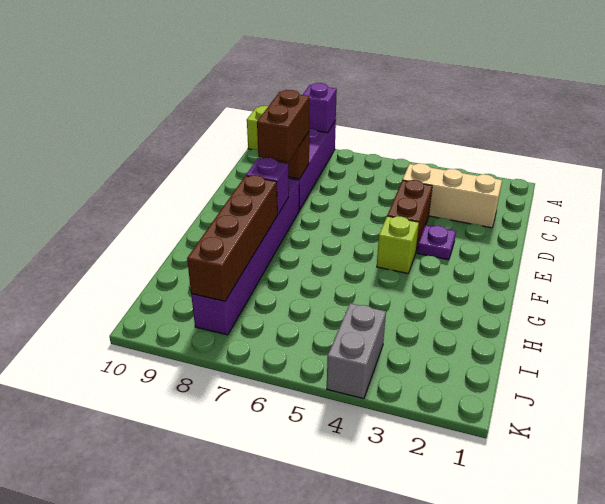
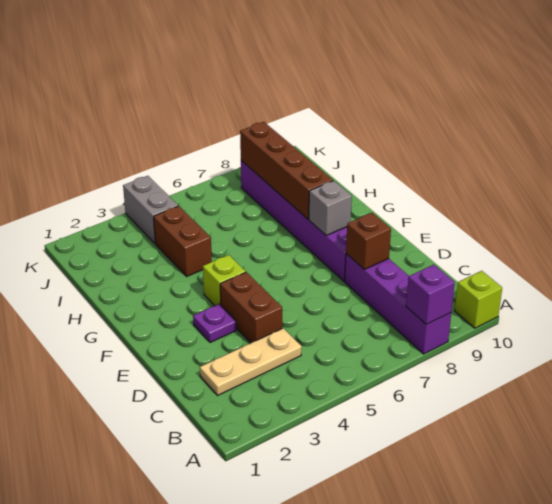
tan 1x3 brick [403,163,502,228] -> tan 1x3 plate [200,328,301,395]
brown 1x2 brick [257,90,309,162] -> brown 1x2 brick moved to [154,206,212,276]
purple 1x1 brick [246,158,289,215] -> grey 1x1 brick [309,180,352,235]

